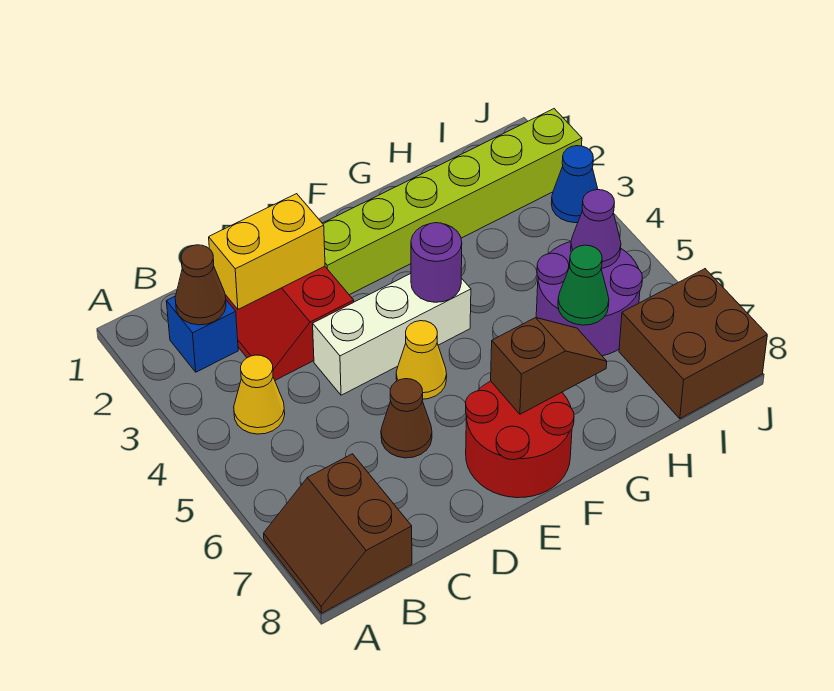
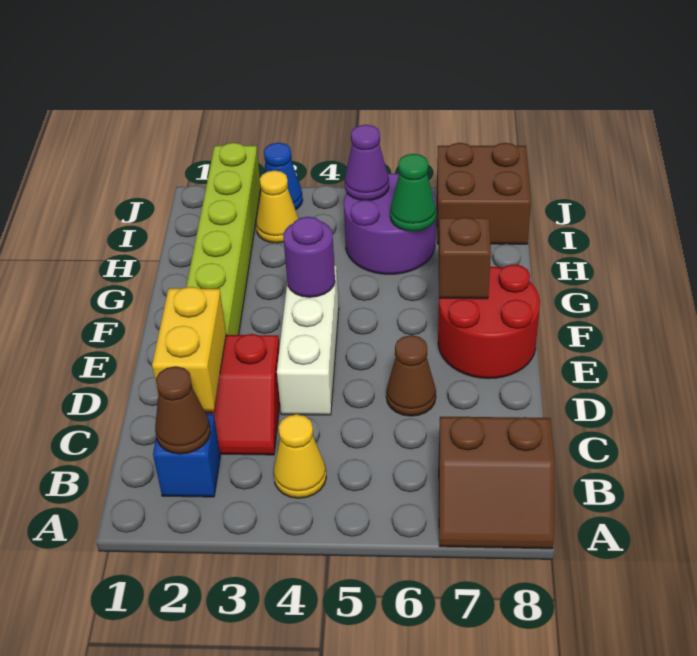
yellow 1x1 cone [396,321,447,399] -> yellow 1x1 cone moved to [256,170,298,243]

